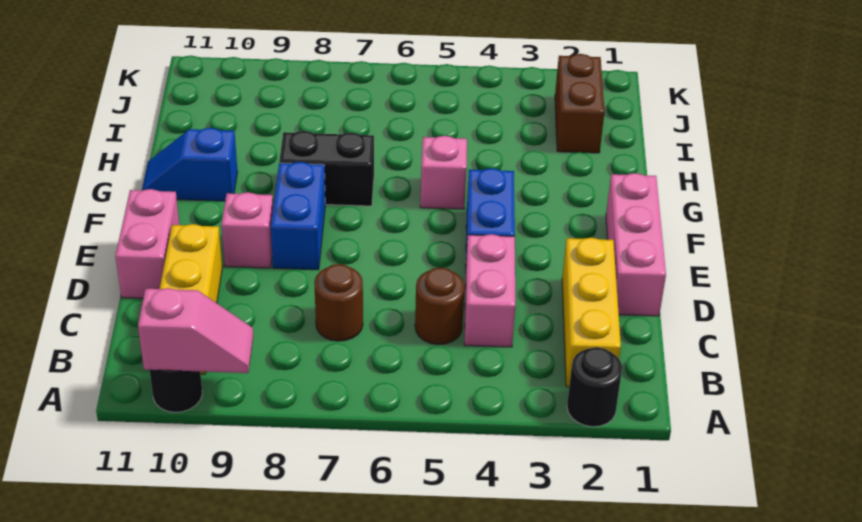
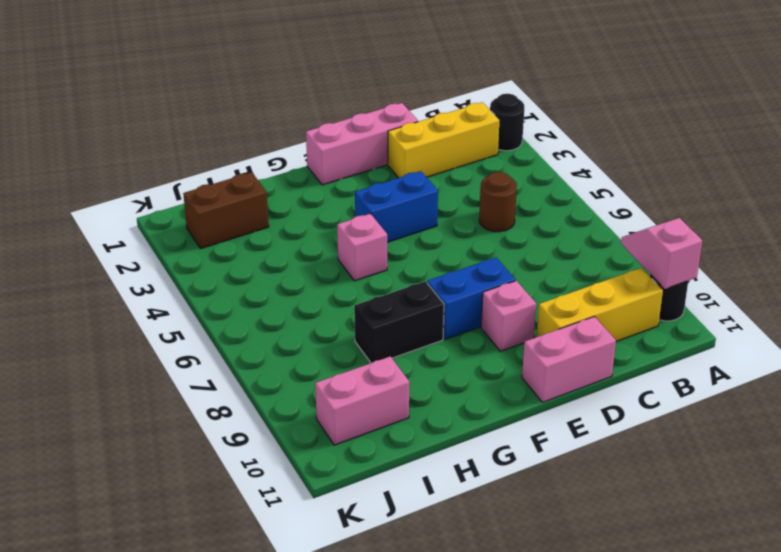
pink 1x2 brick [464,234,516,347] -> pink 1x2 brick moved to [315,356,409,445]
brown 1x1 round brick [314,264,363,341] -> none
black 1x2 brick [279,131,374,206] -> black 1x2 brick turned to [354,281,444,363]
blue 1x2 slope [142,128,238,201] -> none

